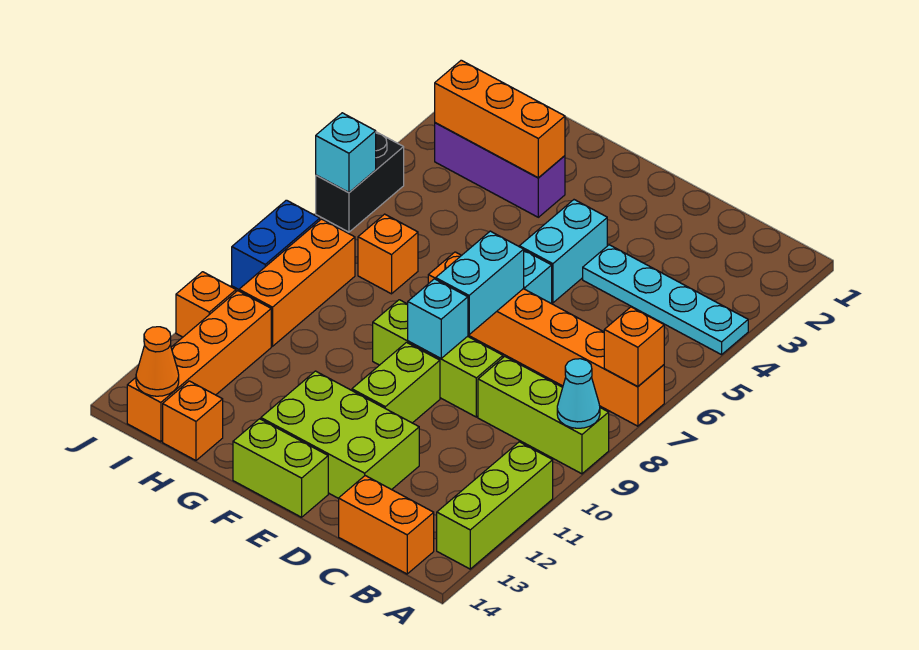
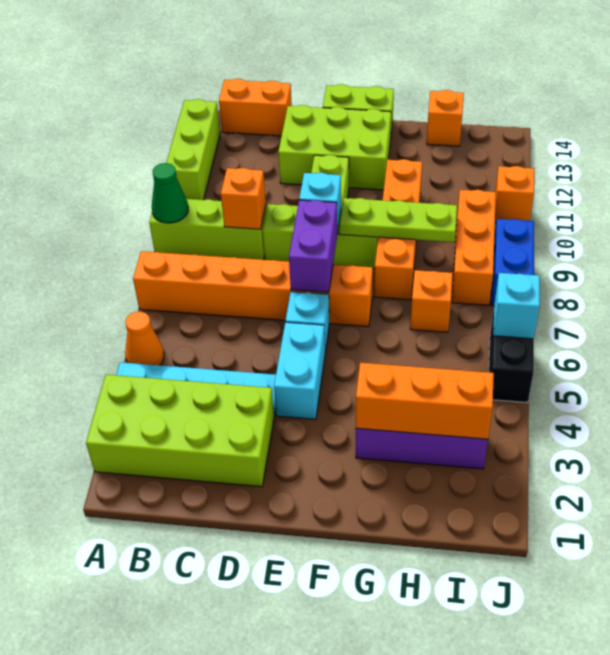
none -> lime 2x4 brick [86,375,274,487]
orange 1x1 brick [604,307,664,387] -> orange 1x1 brick moved to [221,168,266,229]
cyan 1x1 cone [557,359,600,428] -> green 1x1 cone [152,163,188,223]
cyan 1x2 brick [436,231,524,335] -> purple 1x2 brick [289,200,337,292]
none -> lime 1x3 plate [339,198,457,242]
orange 1x4 brick [127,291,271,442] -> orange 1x4 brick moved to [374,159,422,300]
orange 1x1 cone [136,327,179,396] -> orange 1x1 cone moved to [125,312,164,365]

